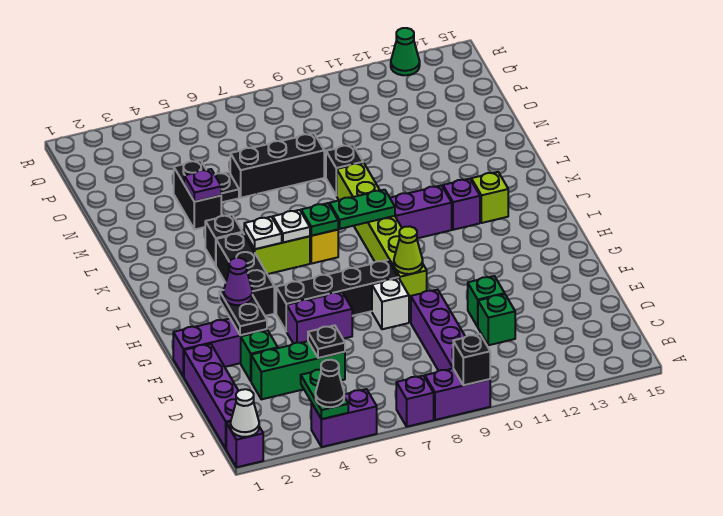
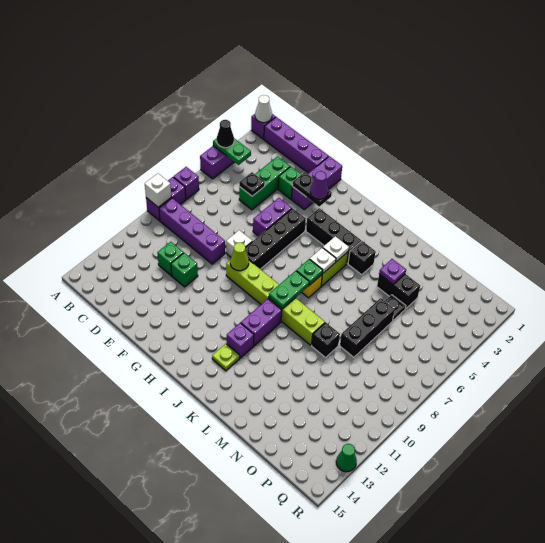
black 1x1 brick [453,334,490,385] -> white 1x1 brick [145,174,171,207]
lime 1x1 brick [471,172,508,223] -> lime 1x1 plate [212,344,240,371]

